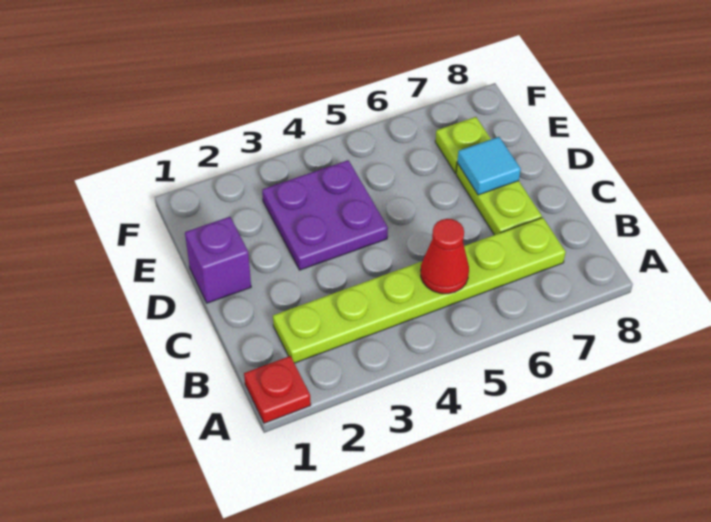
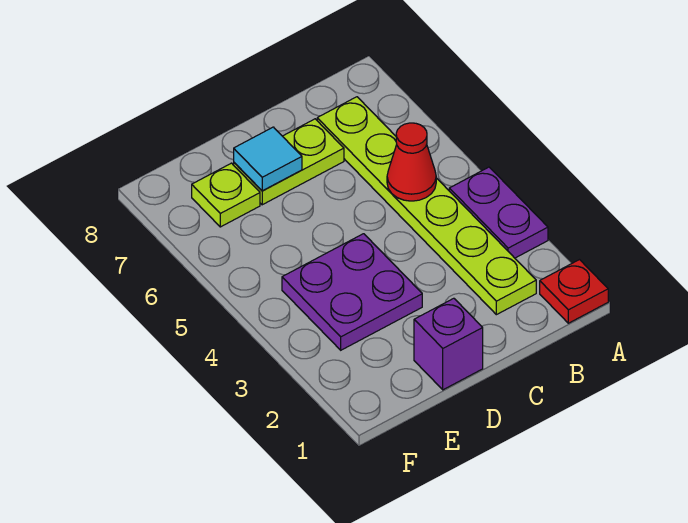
none -> purple 1x2 plate [449,167,548,258]

